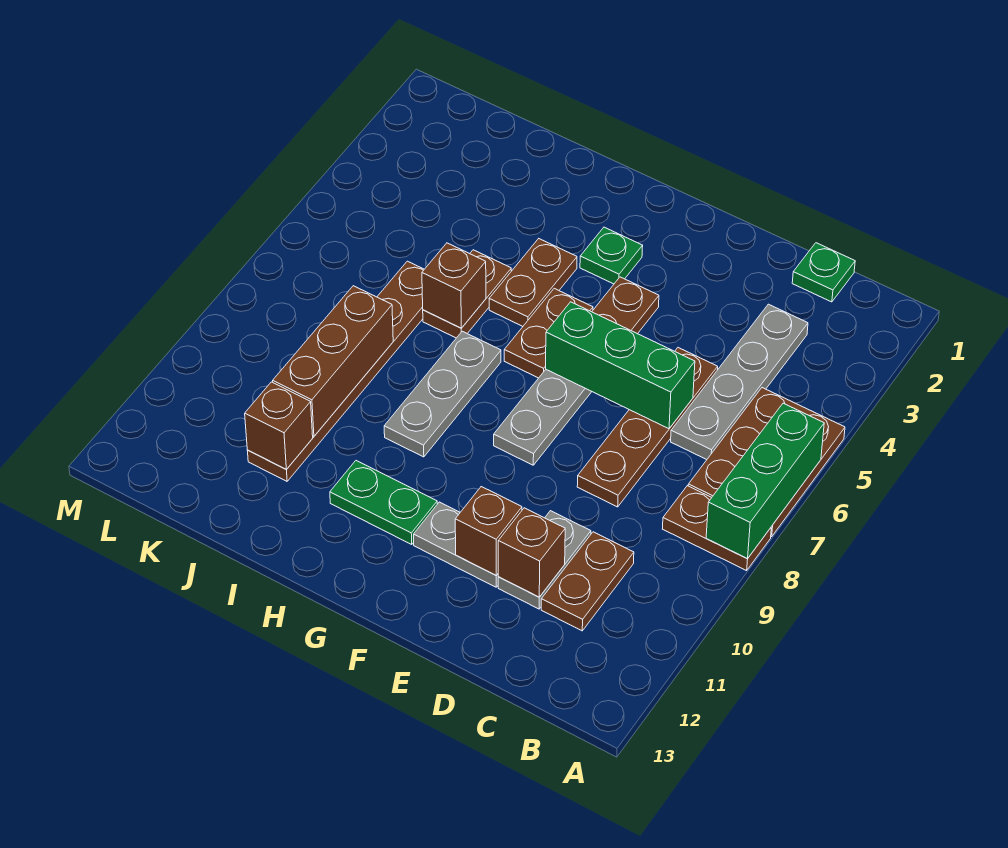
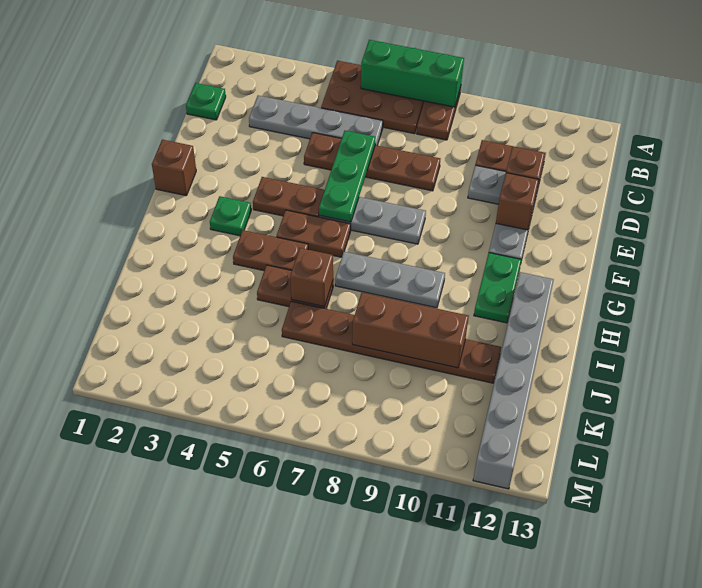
green 1x3 brick [546,302,695,429] -> green 1x3 plate [319,131,376,222]
none -> grey 1x6 brick [473,272,554,489]
brown 1x1 brick [245,382,313,469] -> brown 1x1 brick moved to [152,140,196,196]

